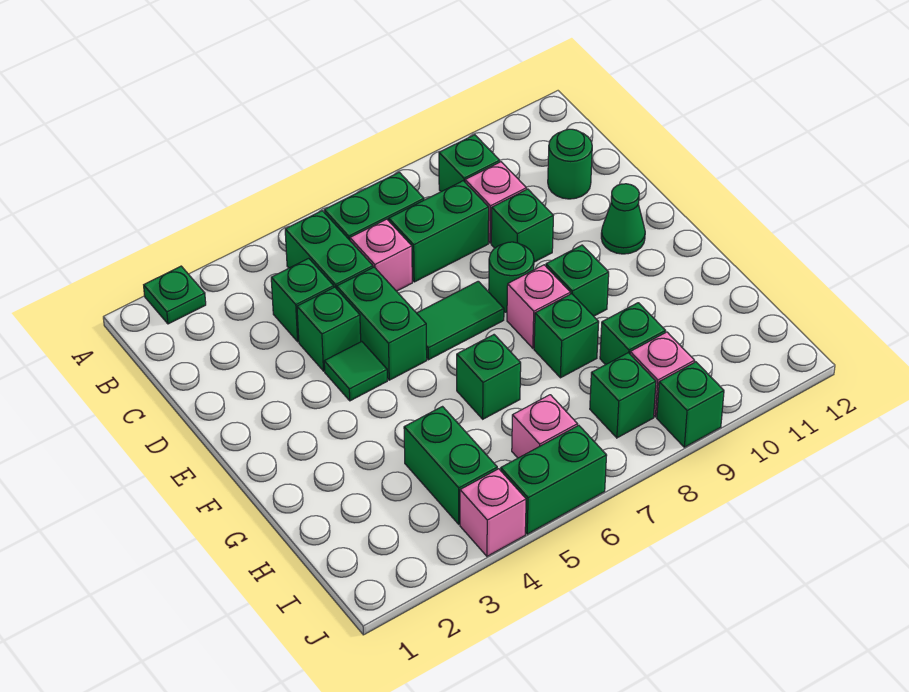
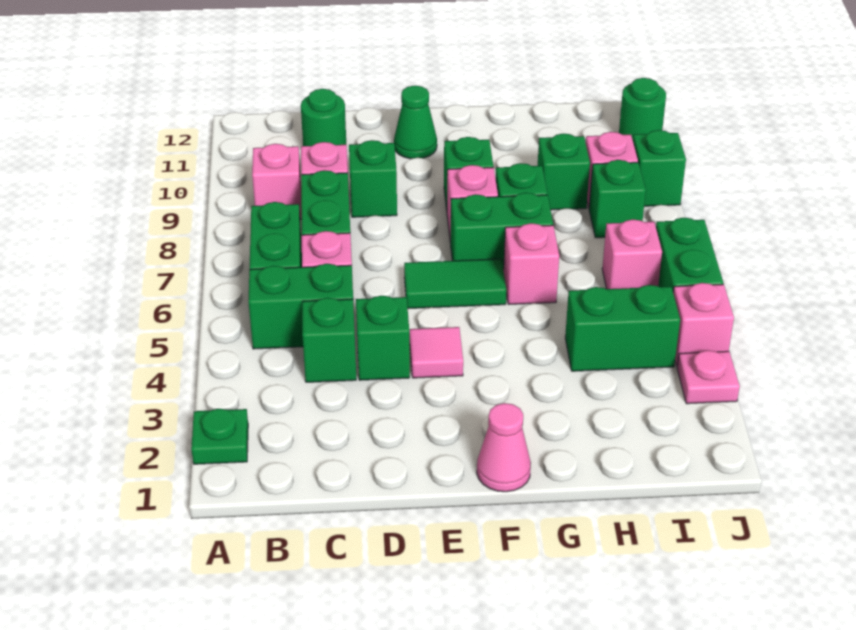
green 1x1 brick [439,135,500,192] -> pink 1x1 brick [252,144,302,219]
green 1x2 brick [337,267,427,380] -> green 1x2 brick moved to [451,193,553,270]
green 1x1 tile [324,342,387,401] -> pink 1x1 tile [410,327,463,378]
green 1x2 tile [417,281,504,360] -> green 1x2 tile turned to [404,259,506,309]
green 1x1 round brick [489,242,534,312] -> green 1x1 round brick moved to [619,78,666,140]
none -> pink 1x1 cone [477,403,531,492]
green 1x1 brick [457,335,521,419] -> pink 1x1 brick [504,223,559,304]
none -> pink 1x1 plate [677,350,740,404]

